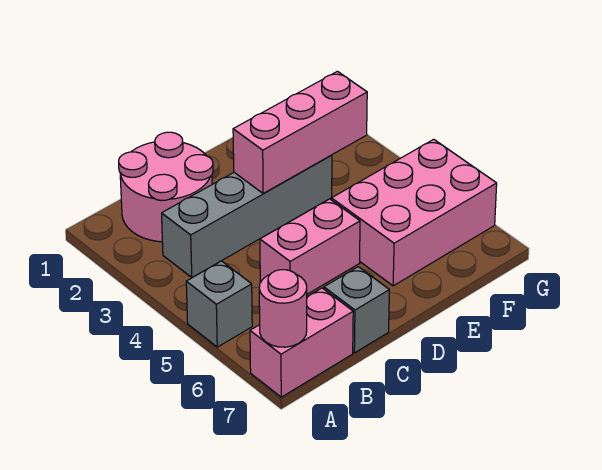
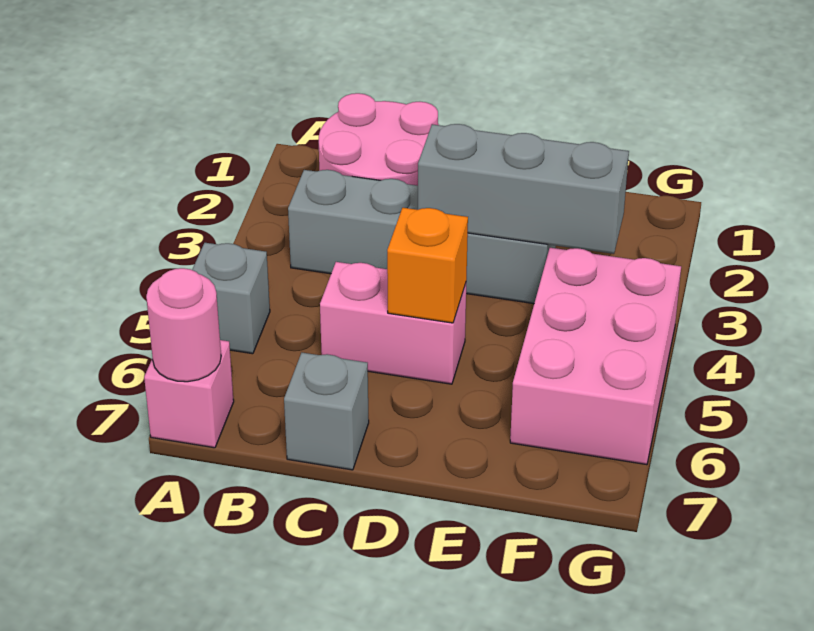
pink 1x2 brick [250,288,353,397] -> pink 1x1 brick [144,340,234,448]
pink 1x3 brick [233,71,367,193] -> grey 1x3 brick [418,124,629,254]
none -> orange 1x1 brick [387,208,468,323]
pink 2x3 brick [331,139,497,286] -> pink 2x3 brick turned to [510,248,681,465]

